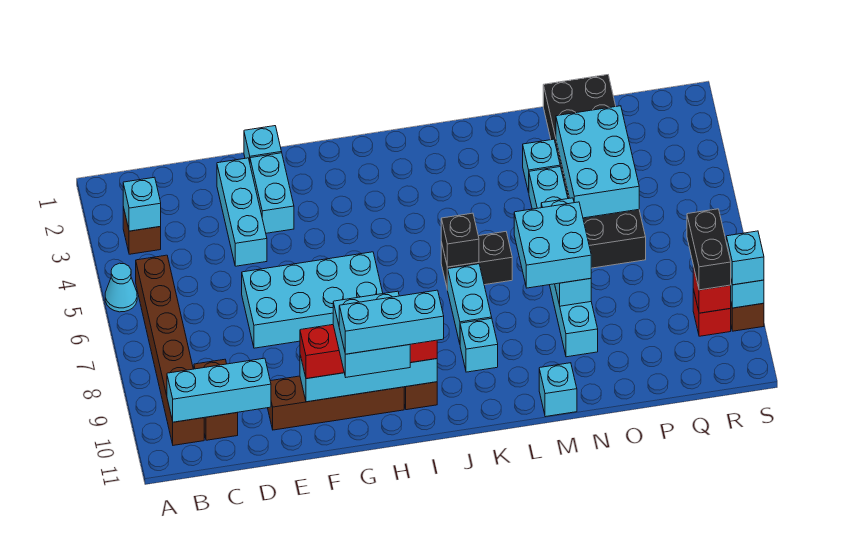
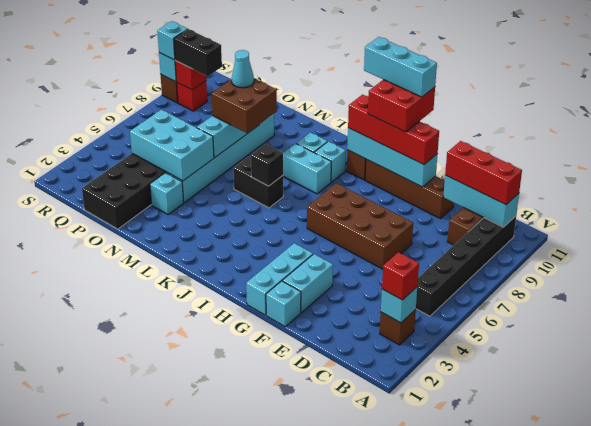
cyan 1x1 cone [105,263,137,312] -> cyan 1x1 cone moved to [232,50,254,88]
none -> red 1x1 brick [382,252,419,300]
brown 1x6 brick [136,255,204,445] -> black 1x6 brick [416,216,516,316]
none -> red 1x3 brick [445,141,522,205]
cyan 1x3 brick [217,158,267,266] -> cyan 1x3 brick moved to [246,243,313,315]
cyan 2x4 brick [242,252,383,348] -> brown 2x4 brick [307,183,413,269]
cyan 2x2 brick [333,291,410,377] -> red 2x2 brick [368,80,435,132]
cyan 1x2 brick [448,264,492,343] -> cyan 1x2 brick turned to [283,144,331,194]
cyan 2x2 brick [514,202,591,288] -> brown 2x2 brick [212,78,277,133]
cyan 1x1 brick [539,363,577,417] -> cyan 1x1 brick moved to [315,141,346,182]
cyan 2x3 brick [556,106,639,218] -> cyan 2x3 brick turned to [130,110,214,181]
black 1x2 brick [687,209,731,290] -> black 1x2 brick turned to [174,29,222,76]

